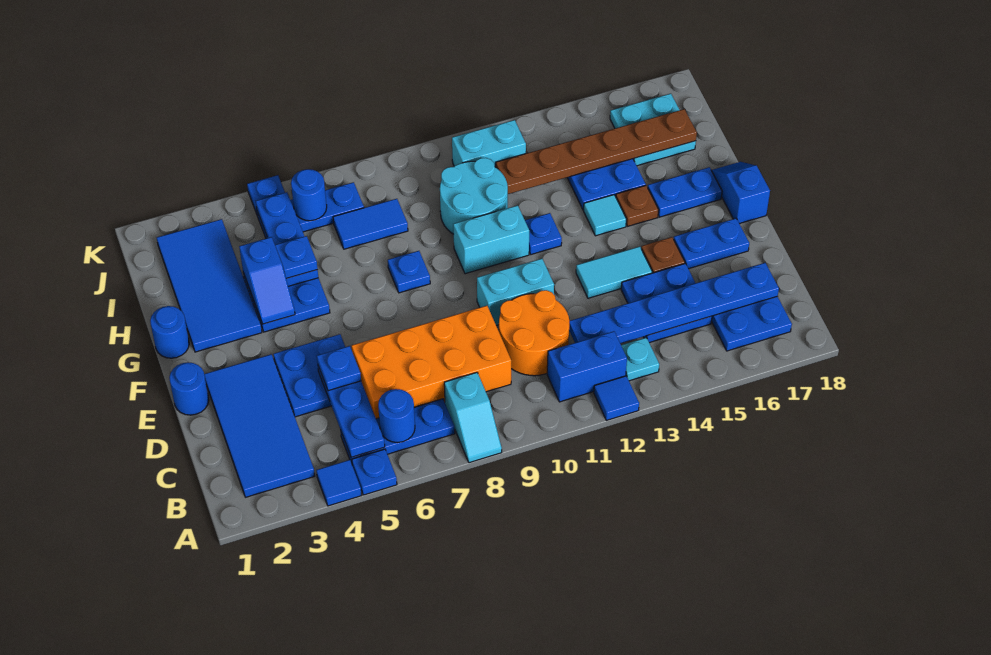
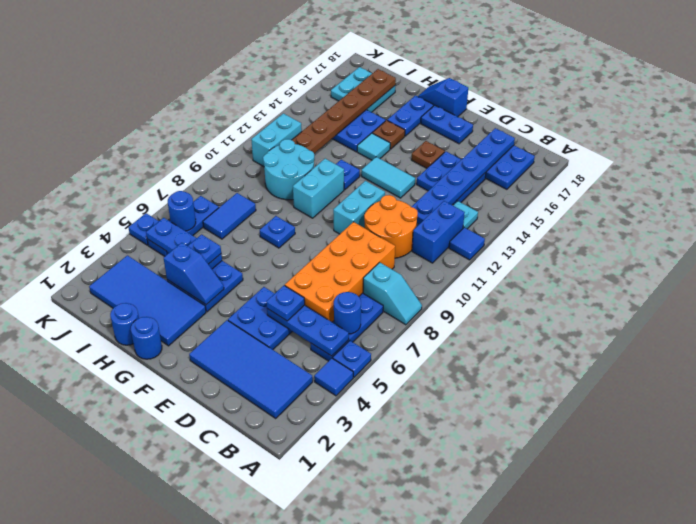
blue 1x1 round brick [169,362,209,415] -> blue 1x1 round brick moved to [110,303,139,345]
cyan 1x2 tile [576,246,652,298] -> cyan 1x2 tile turned to [361,157,415,198]
blue 1x2 plate [674,218,749,269] -> blue 1x2 plate turned to [421,105,473,144]

